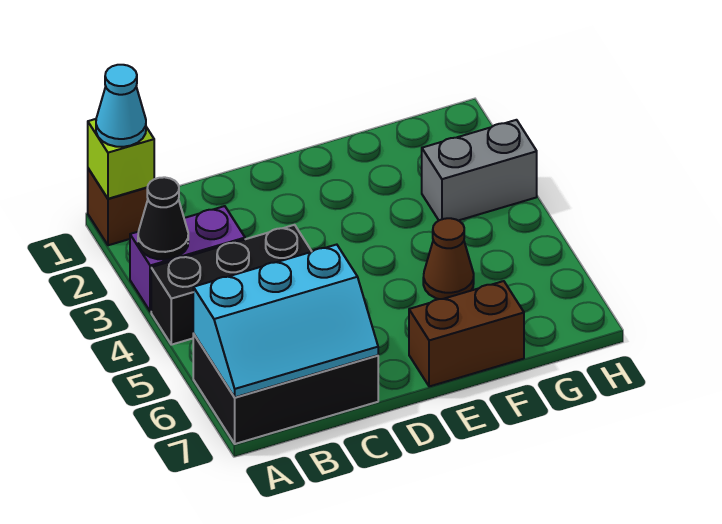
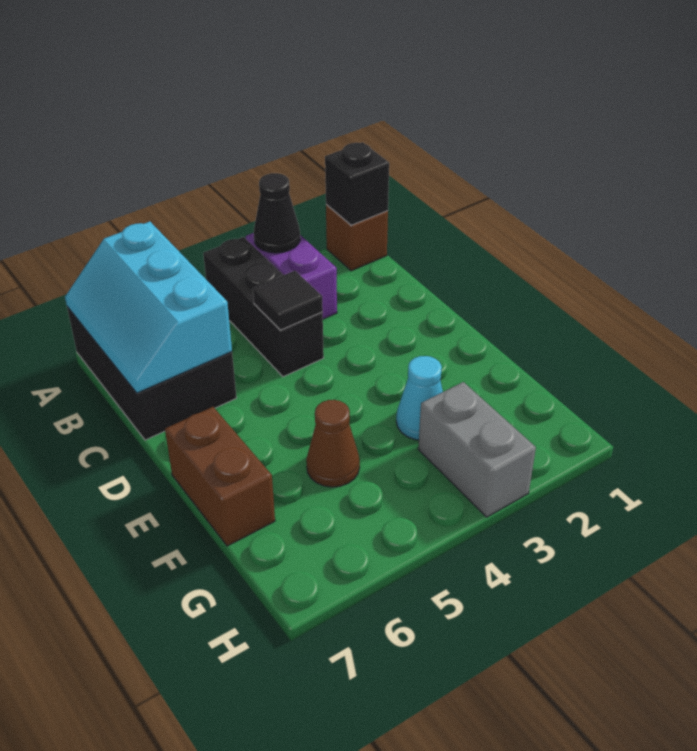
lime 1x1 brick [88,119,154,199] -> black 1x1 brick [325,142,389,225]
cyan 1x1 cone [96,65,146,147] -> cyan 1x1 cone moved to [396,356,443,440]
none -> black 1x1 tile [253,271,323,330]

